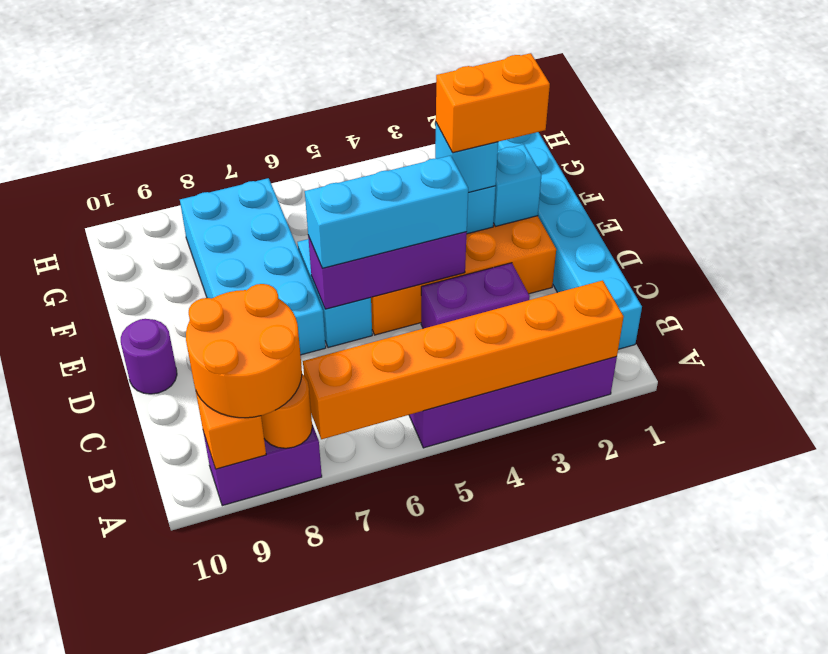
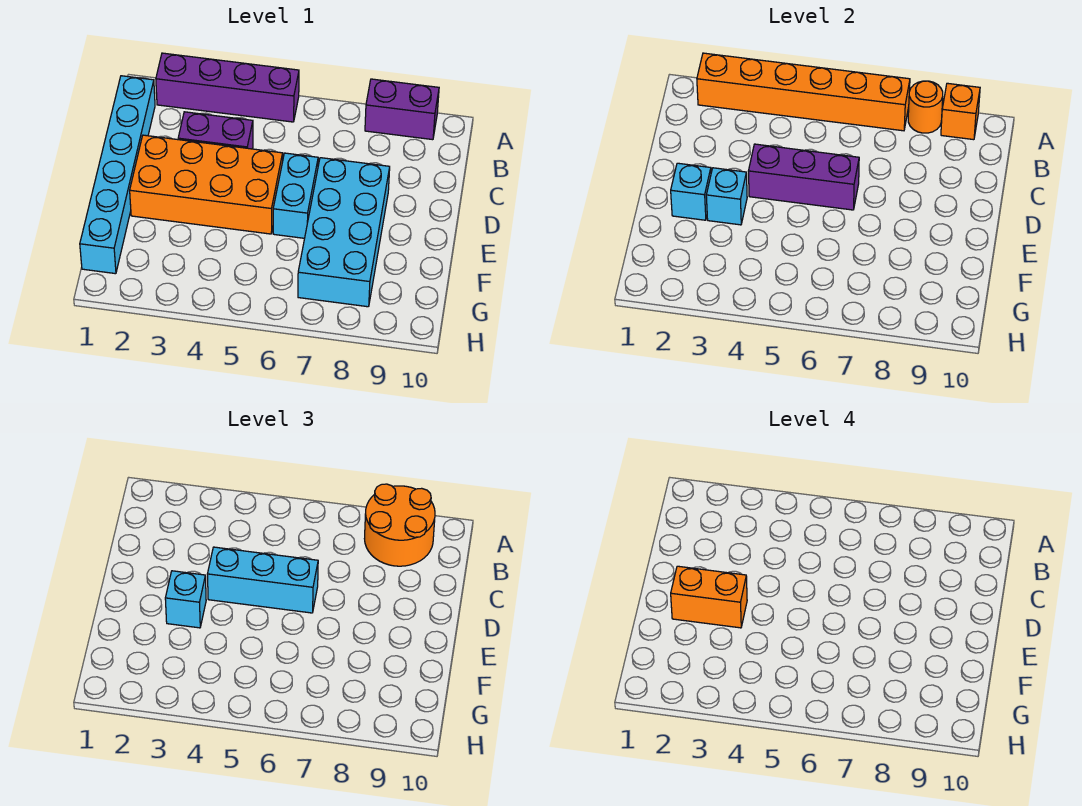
purple 1x1 round brick [121,319,177,394] -> none

